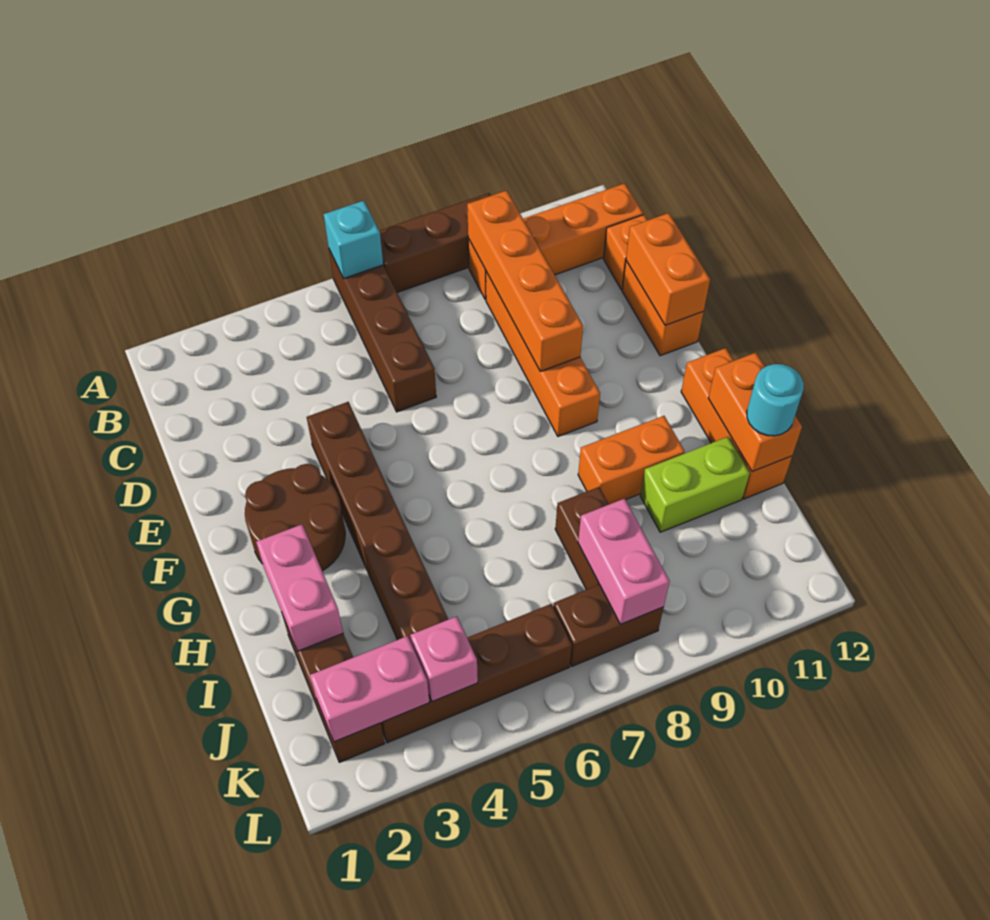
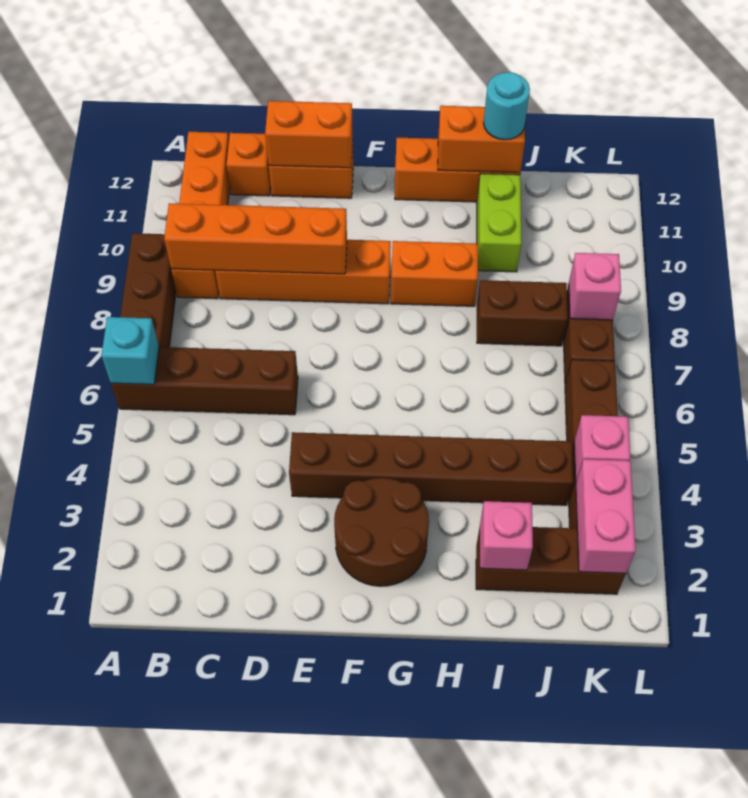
pink 1x2 brick [256,524,343,651] -> pink 1x1 brick [480,501,533,570]
orange 1x2 brick [578,416,685,504] -> orange 1x2 brick turned to [391,241,478,306]
pink 1x2 brick [578,499,670,624] -> pink 1x1 brick [569,253,621,320]

